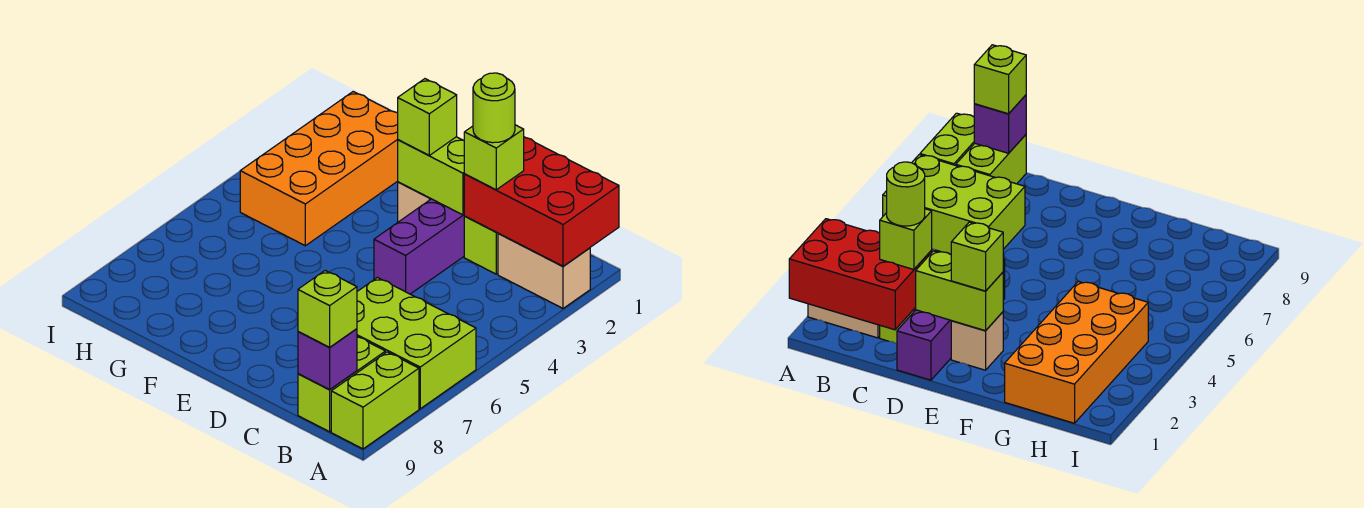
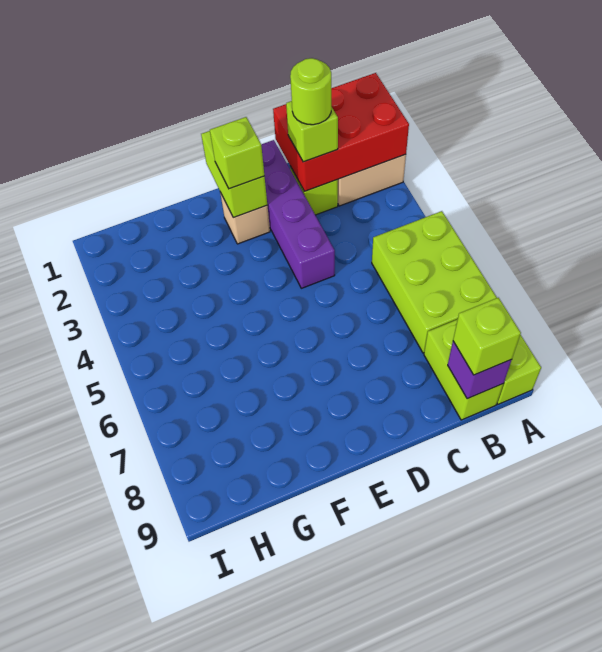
lime 2x3 brick [357,278,476,409] -> lime 2x3 brick turned to [372,211,497,353]
lime 1x2 brick [398,137,464,215] -> lime 1x2 brick turned to [201,131,267,218]
orange 2x4 brick [240,92,398,246] -> none

